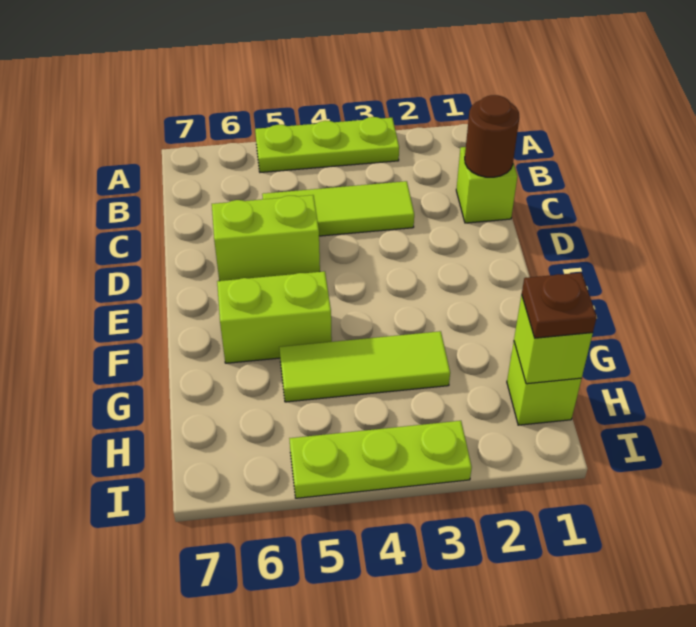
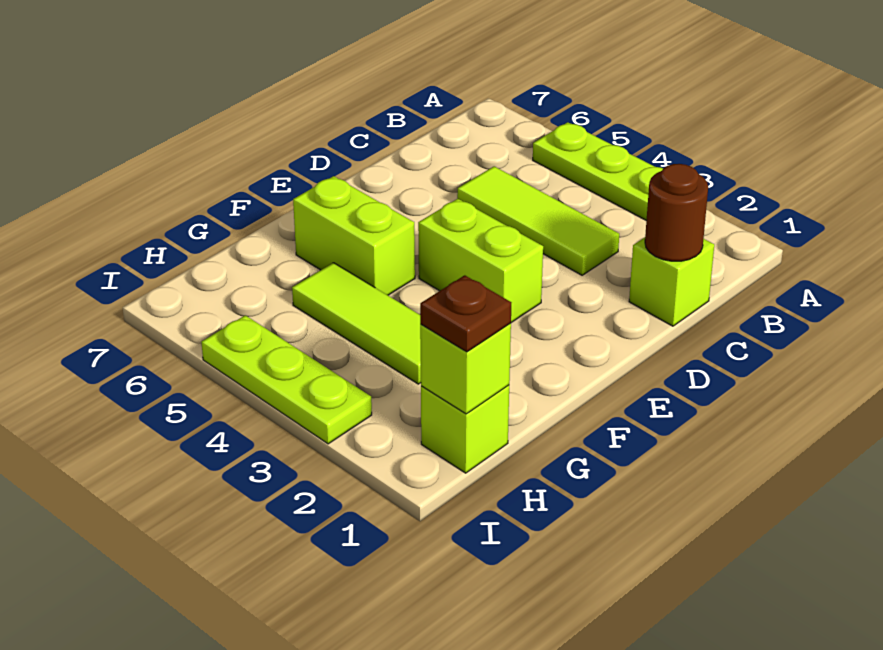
lime 1x2 brick [212,195,320,281] -> lime 1x2 brick moved to [418,199,543,323]

